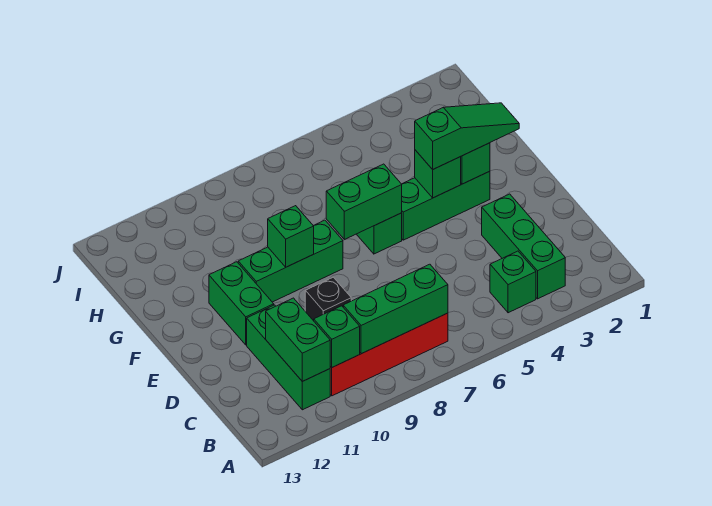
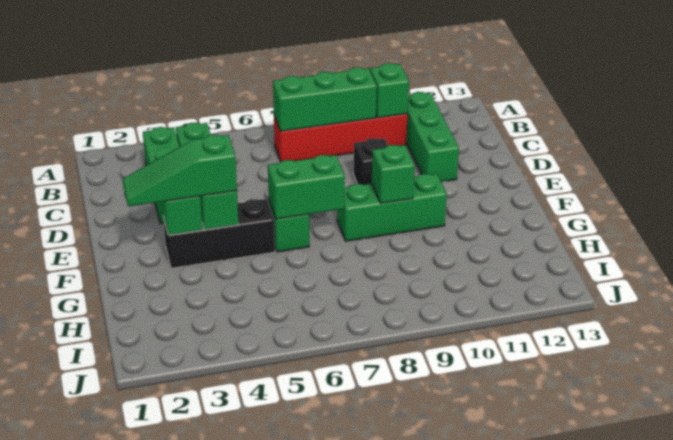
green 1x2 brick [266,298,330,381] -> none
green 1x2 brick [209,262,274,345] -> none
green 1x3 brick [402,171,490,240] -> black 1x3 brick [163,199,275,268]

